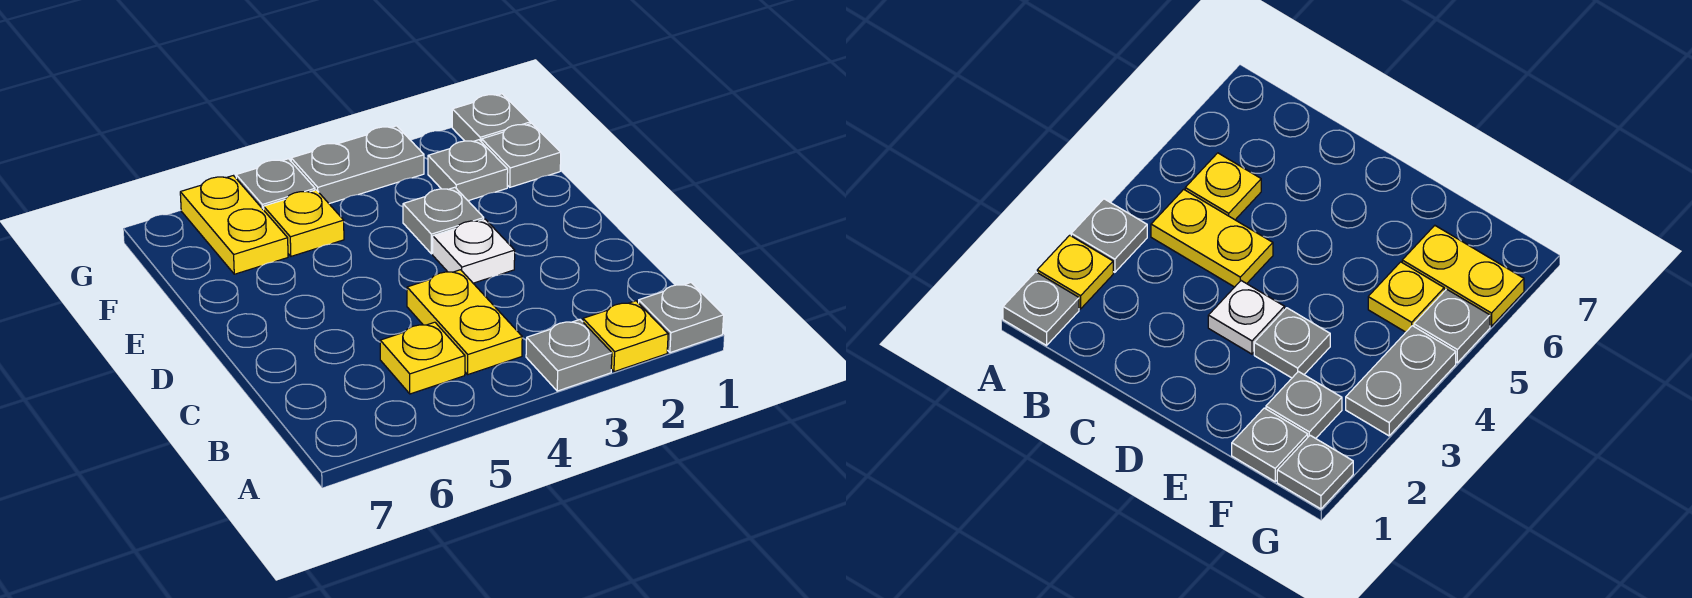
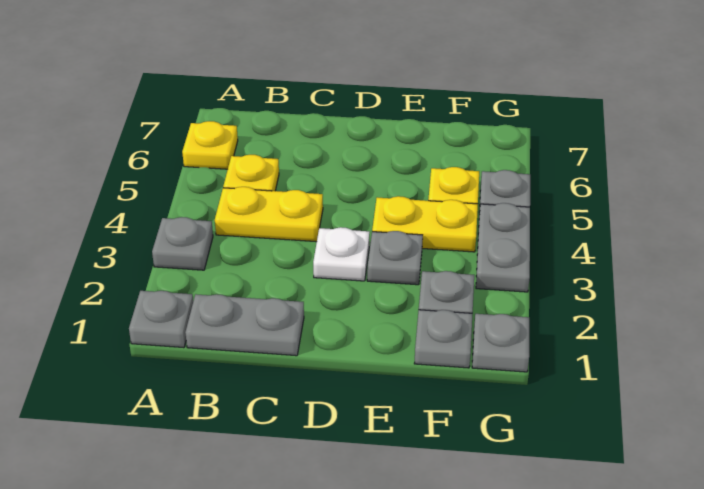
yellow 1x1 plate [583,301,668,372] -> yellow 1x1 plate moved to [182,121,238,169]
none -> grey 1x2 plate [185,294,304,356]
yellow 1x2 plate [180,176,288,274] -> yellow 1x2 plate moved to [372,196,478,252]

